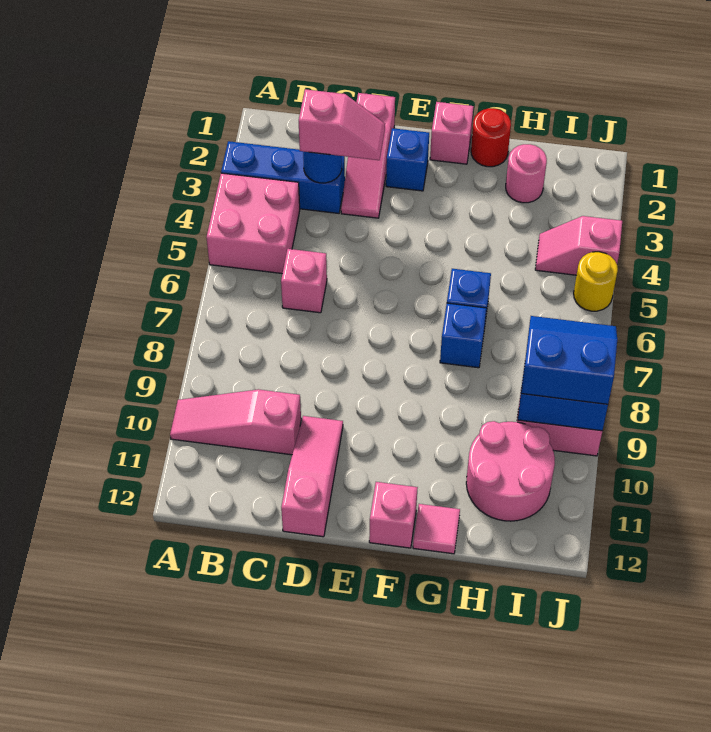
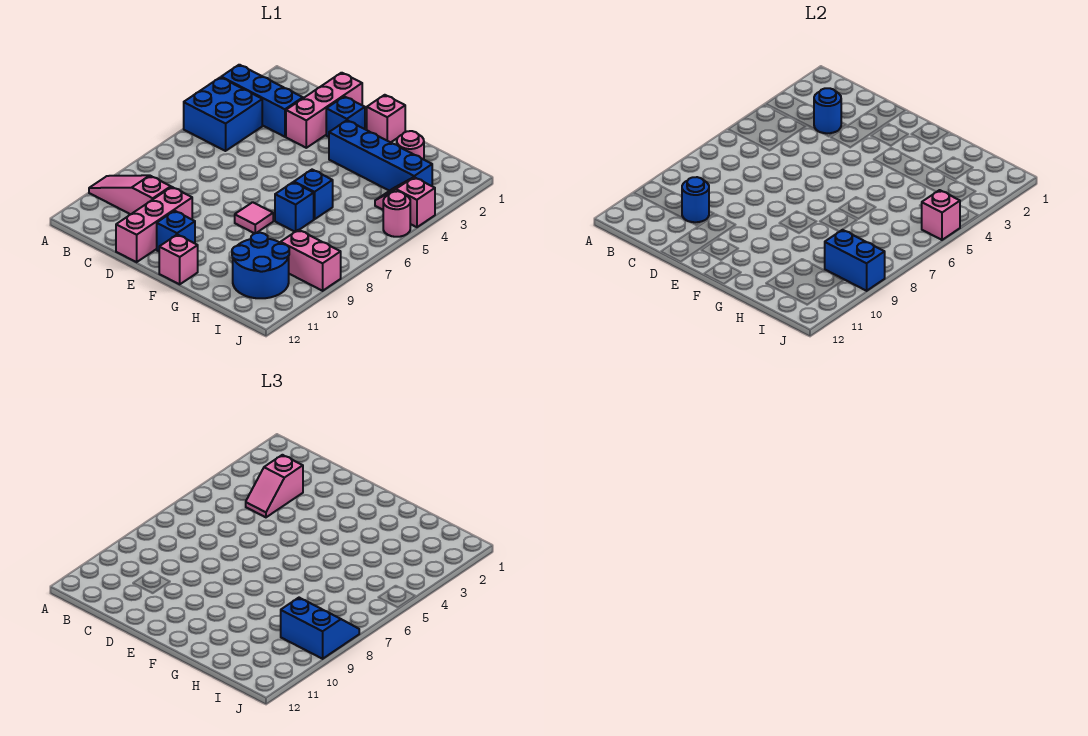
pink 2x2 brick [206,173,300,274] -> blue 2x2 brick [184,77,262,151]
pink 1x2 slope [299,89,385,160] -> pink 1x2 slope turned to [246,455,303,517]
pink 1x1 brick [281,249,327,313] -> pink 1x1 brick moved to [922,190,960,240]
none -> blue 1x1 round brick [682,177,709,222]
pink 1x3 slope [341,93,395,218] -> pink 1x3 brick [286,73,362,148]
pink 1x3 slope [281,416,343,537] -> pink 1x3 brick [116,187,192,262]
none -> blue 1x1 brick [157,211,195,251]
none -> blue 1x4 brick [329,120,432,191]
red 1x1 round brick [471,108,511,167] -> none
pink 1x1 tile [413,504,460,554] -> pink 1x1 tile moved to [235,202,273,234]
pink 2x2 round brick [466,421,555,521] -> blue 2x2 round brick [232,233,289,298]
yellow 1x1 round brick [574,252,618,311] -> pink 1x1 round brick [383,191,410,237]

